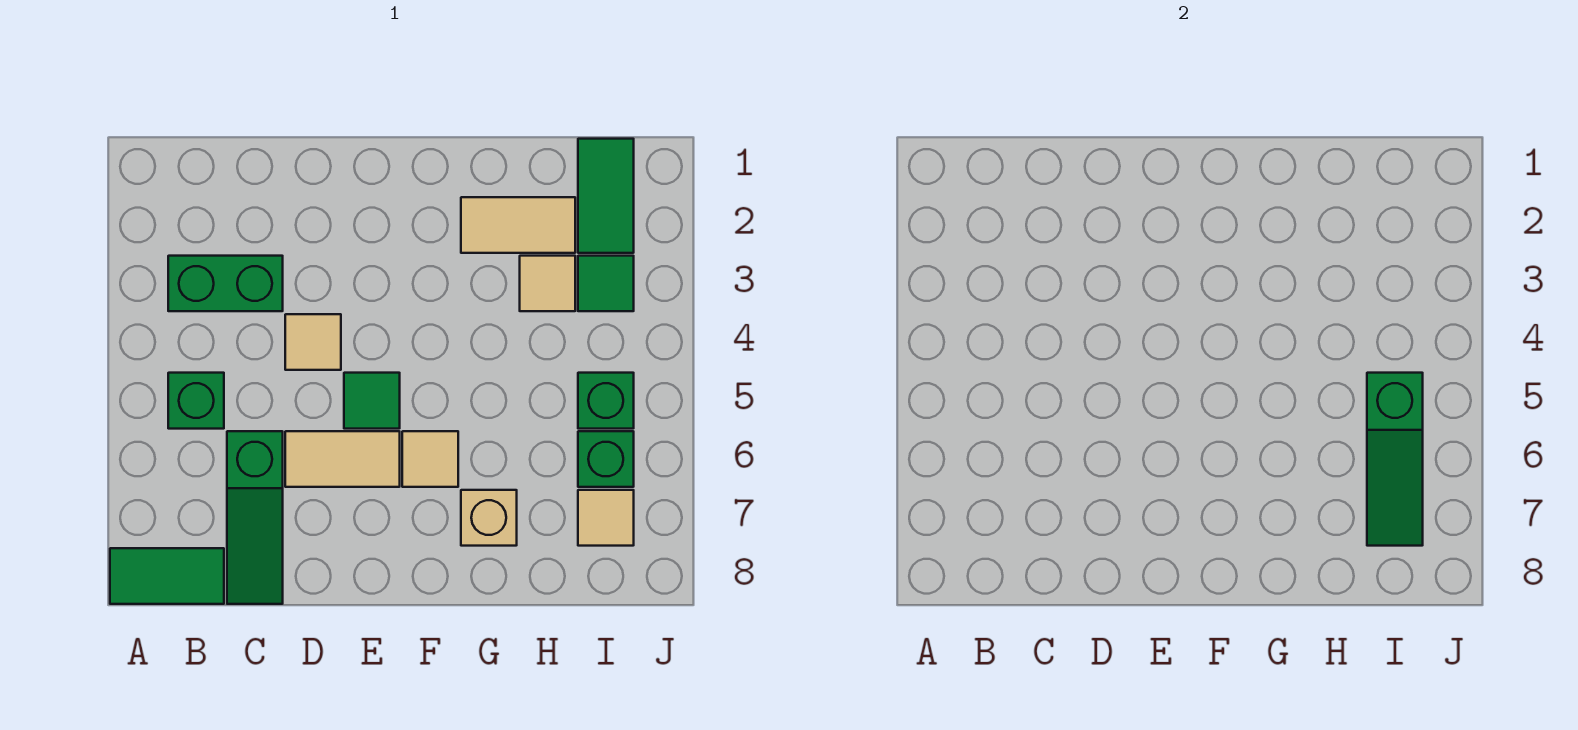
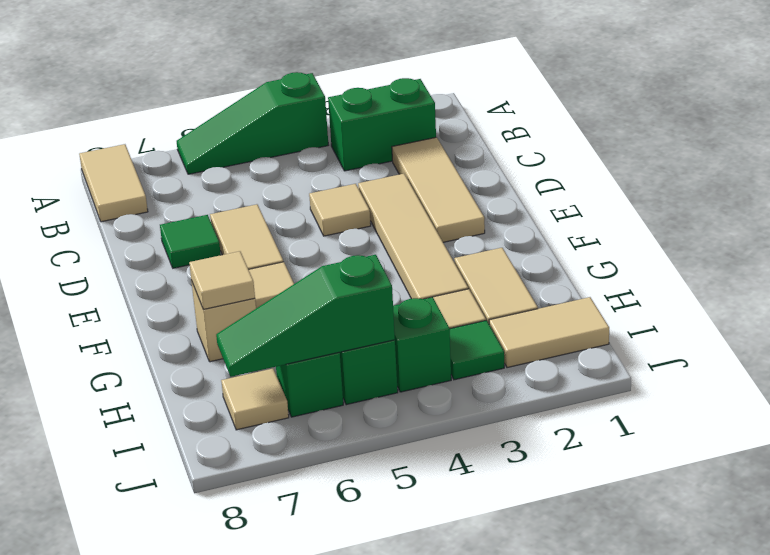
green 1x2 tile [110,548,224,604] -> tan 1x2 tile [79,144,148,222]
green 1x2 brick [168,256,283,311] -> green 1x2 brick turned to [328,78,436,171]
green 1x1 brick [168,373,224,429] -> green 1x1 brick moved to [393,297,451,392]
none -> tan 1x3 tile [392,137,485,242]
green 1x3 slope [227,431,283,604] -> green 1x3 slope moved to [177,72,328,174]
none -> tan 1x4 tile [358,174,468,299]
green 1x1 tile [344,373,400,429] -> green 1x1 tile moved to [160,215,221,268]
none -> tan 1x1 tile [189,251,255,309]
green 1x2 tile [578,139,634,253] -> tan 1x2 tile [489,297,609,368]

